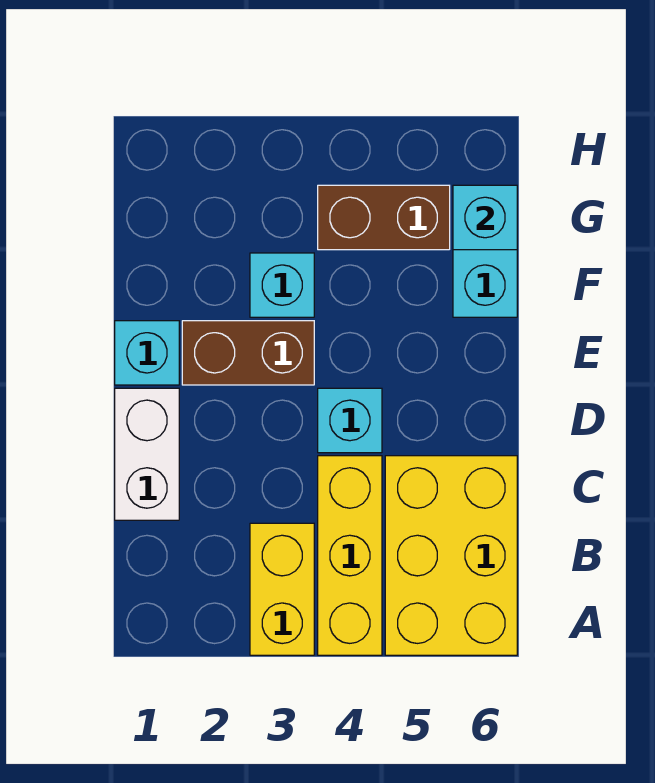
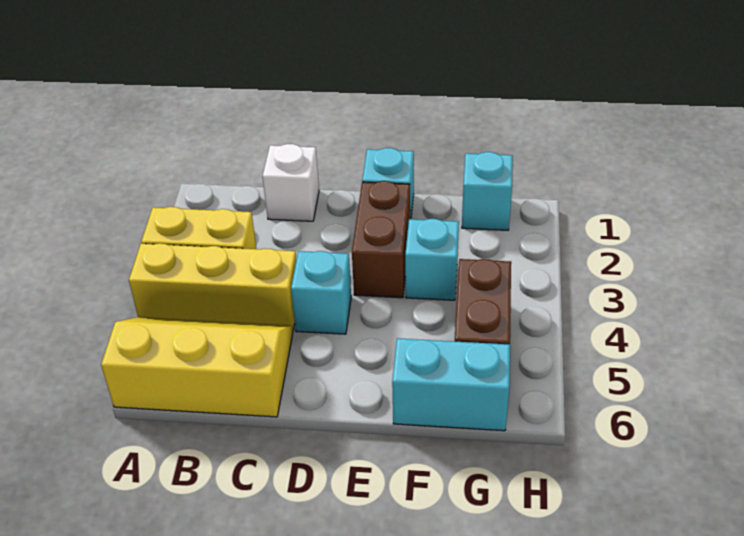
yellow 2x3 brick [385,456,517,655] -> yellow 2x3 slope [101,317,293,417]
white 1x2 brick [115,388,179,520] -> white 1x1 brick [263,144,319,221]
cyan 1x1 brick [453,185,517,250] -> cyan 1x1 brick moved to [462,152,513,230]

